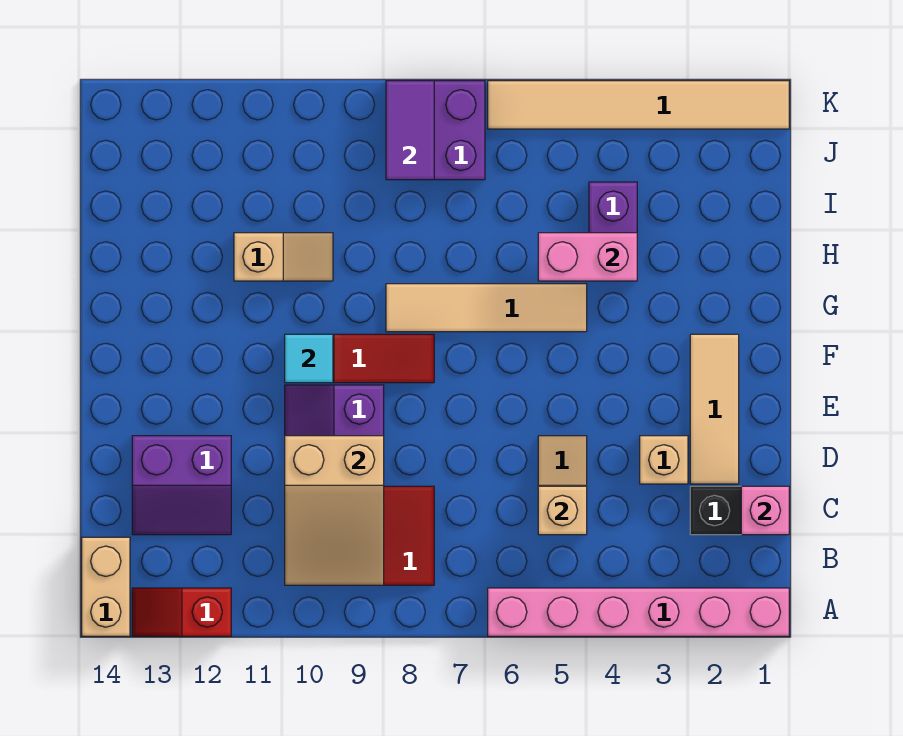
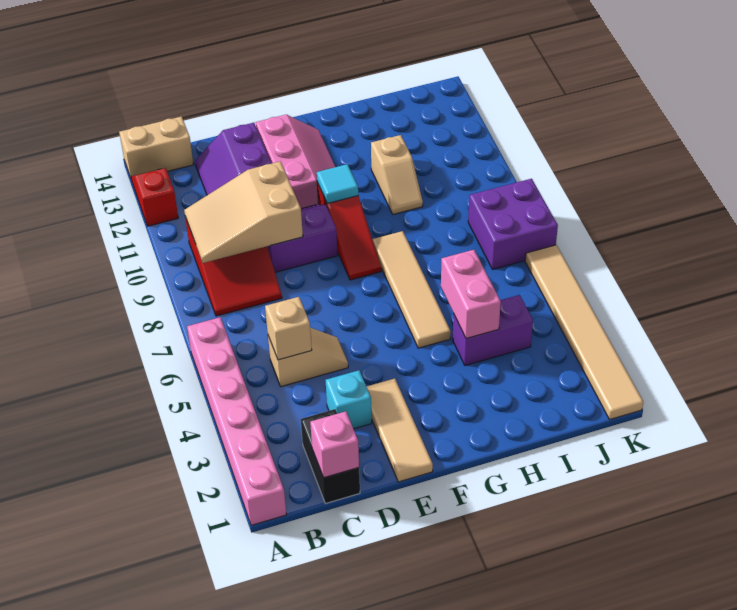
tan 1x3 tile [690,334,739,484] -> tan 1x3 tile turned to [367,378,433,482]
tan 1x1 brick [640,436,688,484] -> cyan 1x1 brick [326,370,372,429]
none -> pink 2x3 slope [256,115,335,209]
purple 1x2 tile [386,81,434,180] -> none

